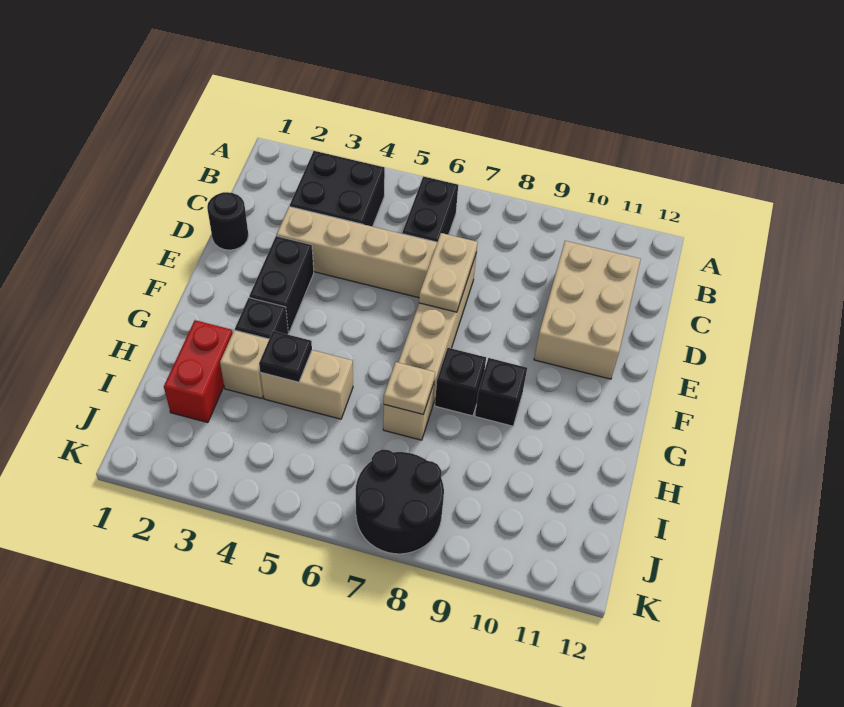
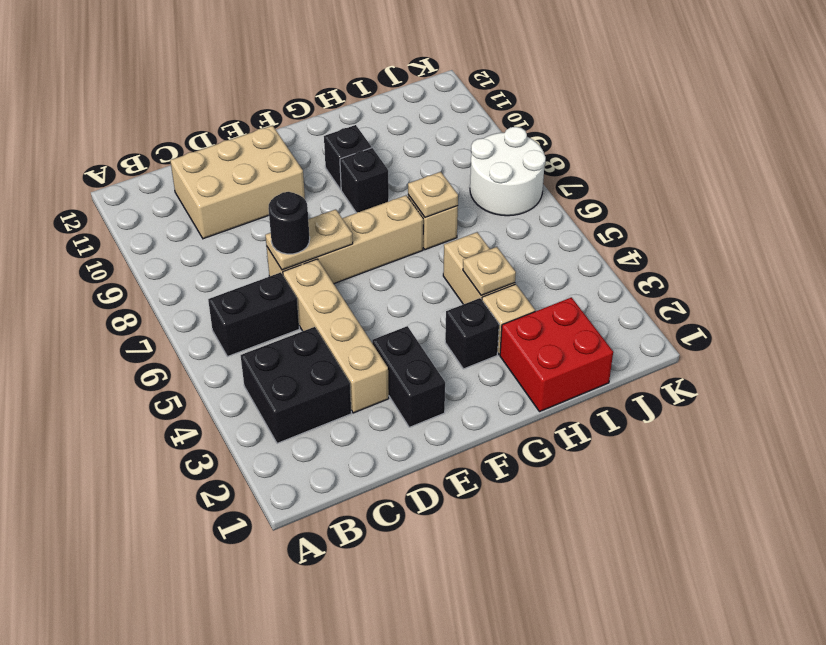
black 1x1 round brick [207,192,249,250] -> black 1x1 round brick moved to [268,192,310,254]
black 1x2 brick [249,236,314,333] -> black 1x2 brick turned to [372,326,445,427]
black 1x1 brick [435,348,486,416] -> black 1x1 brick moved to [324,125,371,190]
red 1x2 brick [164,320,233,423] -> red 2x2 brick [500,297,613,412]
black 1x1 plate [259,331,312,382] -> tan 1x1 plate [463,247,516,295]
black 2x2 round brick [356,450,444,554] -> white 2x2 round brick [470,127,546,216]

